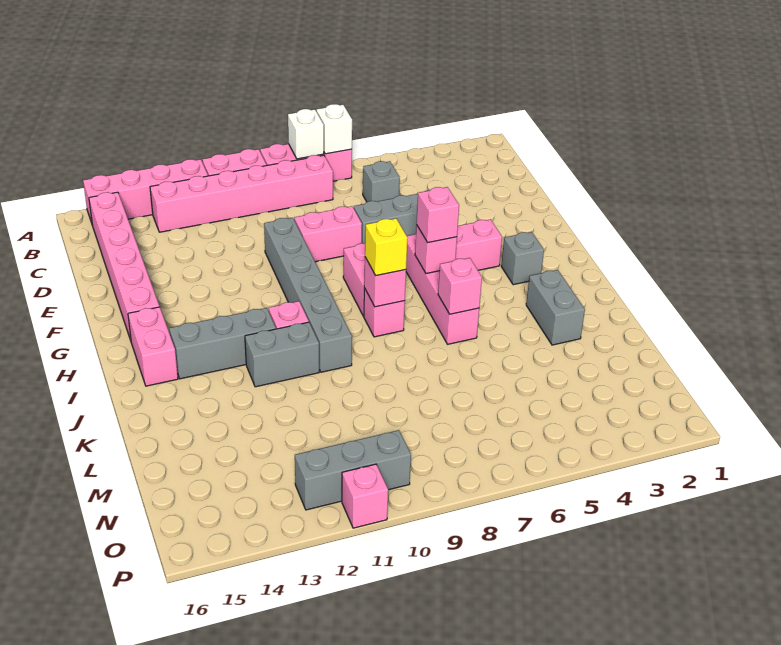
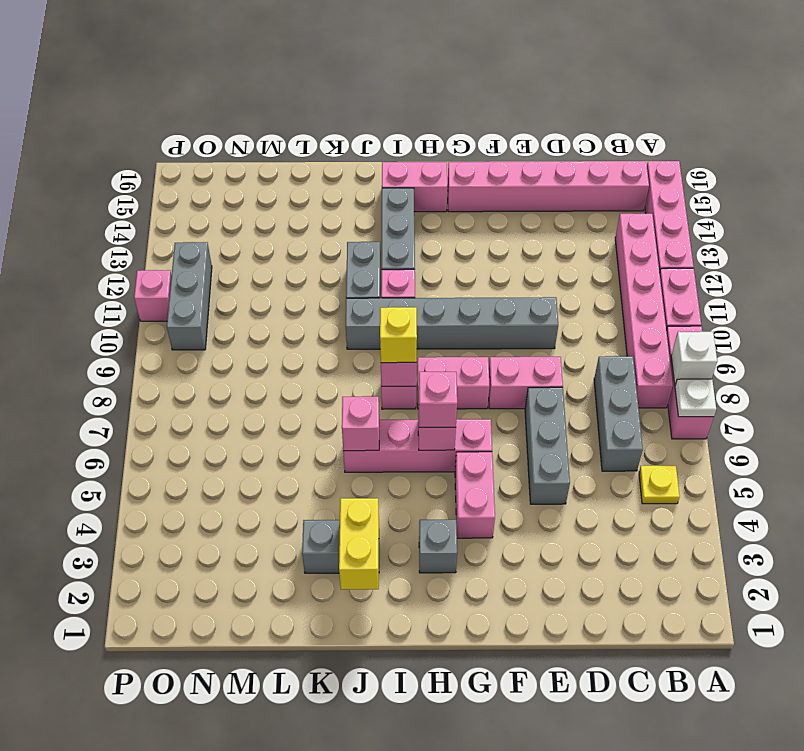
white 1x1 brick [316,104,352,154] -> white 1x1 plate [675,379,716,417]
none -> yellow 1x1 plate [639,466,680,504]
grey 1x1 brick [363,161,400,202] -> grey 1x3 brick [594,356,643,471]
pink 1x2 brick [294,206,362,262] -> pink 1x2 brick turned to [489,357,563,409]
none -> yellow 1x2 brick [339,498,379,589]

